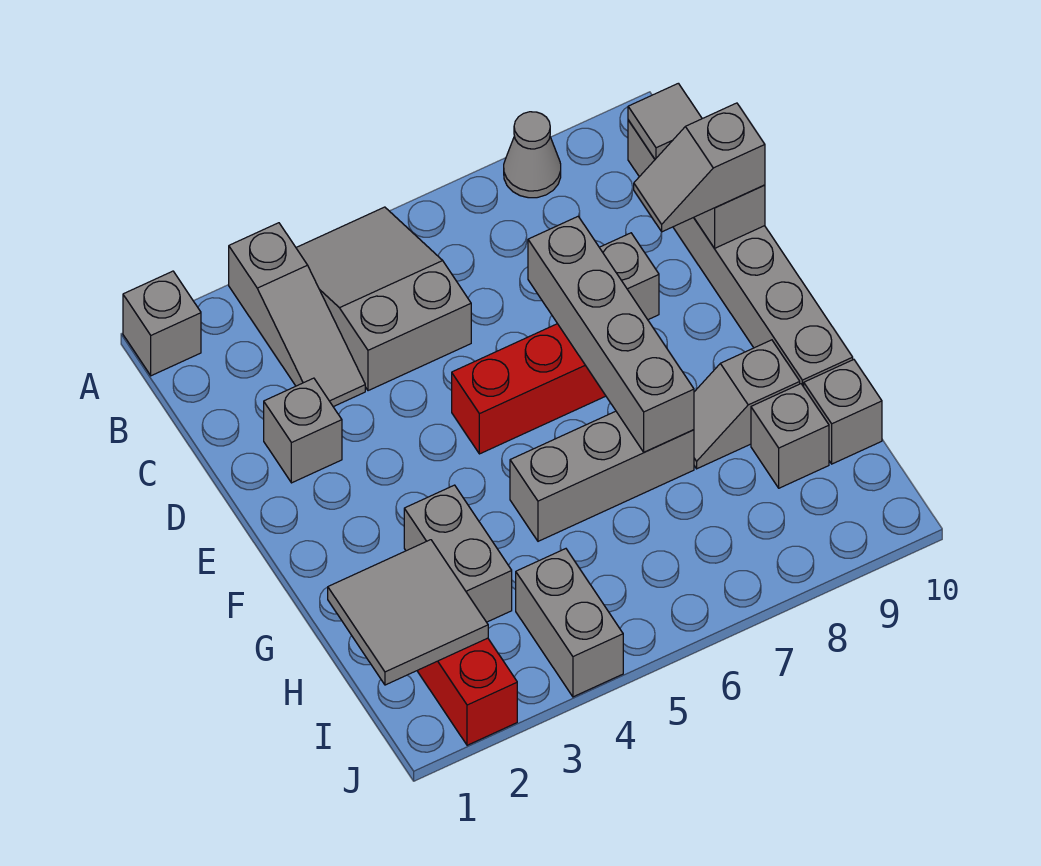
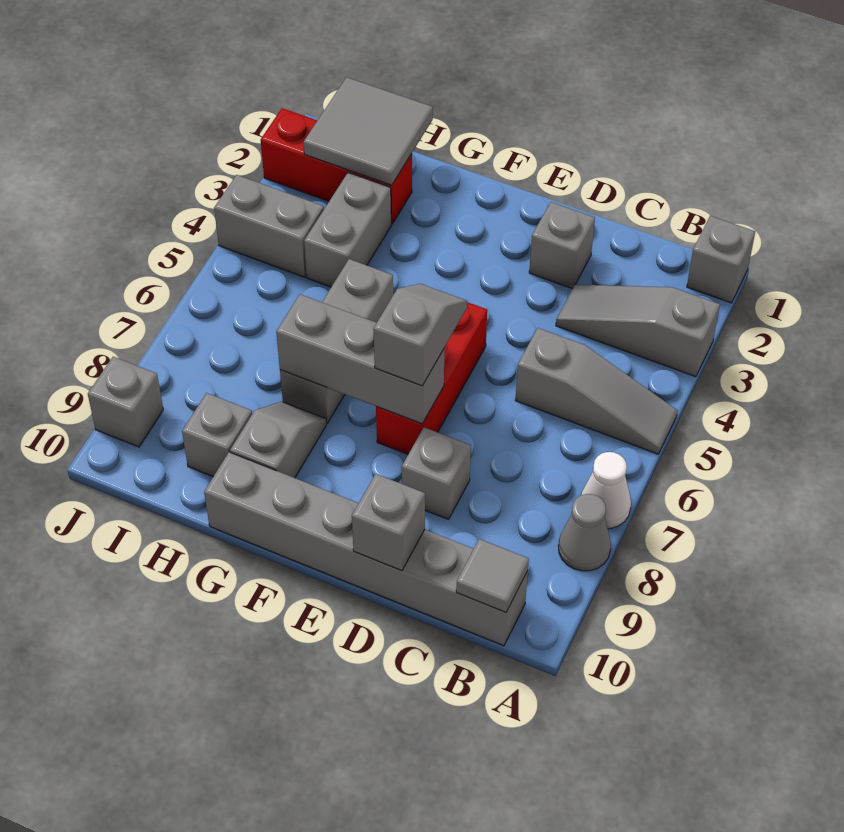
grey 2x3 slope [296,207,471,391] -> grey 1x3 slope [515,328,678,454]
none -> white 1x1 cone [581,452,631,529]
grey 1x4 brick [528,216,694,452] -> grey 1x3 brick [276,294,444,424]
grey 1x2 slope [634,103,765,232] -> grey 1x2 slope moved to [374,284,467,386]
grey 1x2 brick [404,485,512,622] -> grey 1x2 brick turned to [304,172,391,287]
grey 1x1 brick [804,360,882,464] -> grey 1x1 brick moved to [88,357,163,447]

